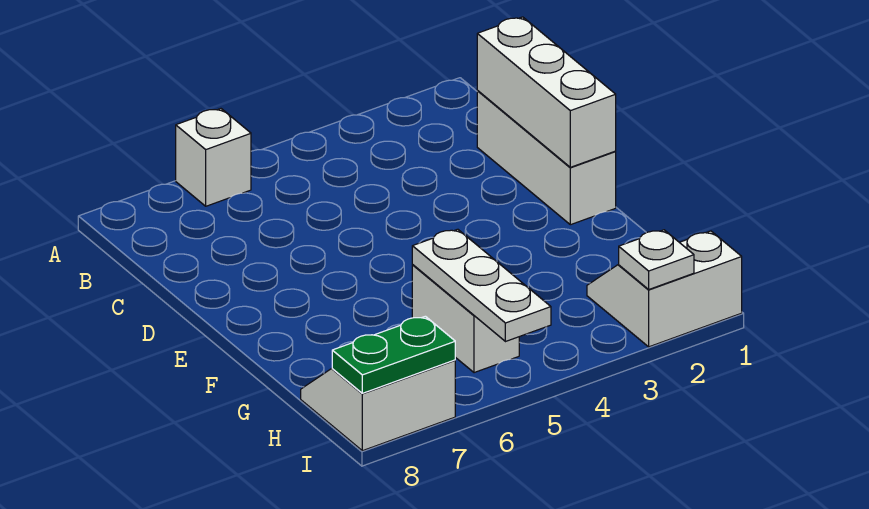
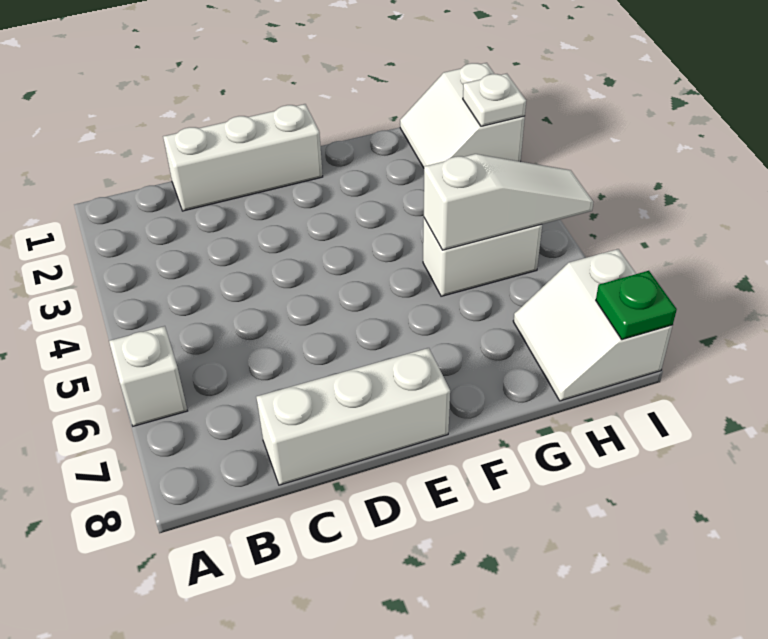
white 1x3 brick [477,17,616,167] -> white 1x3 brick moved to [256,348,450,485]
white 1x3 plate [412,229,551,342] -> white 1x3 slope [424,154,593,250]
green 1x2 plate [332,316,455,393] -> green 1x1 plate [596,271,677,340]

